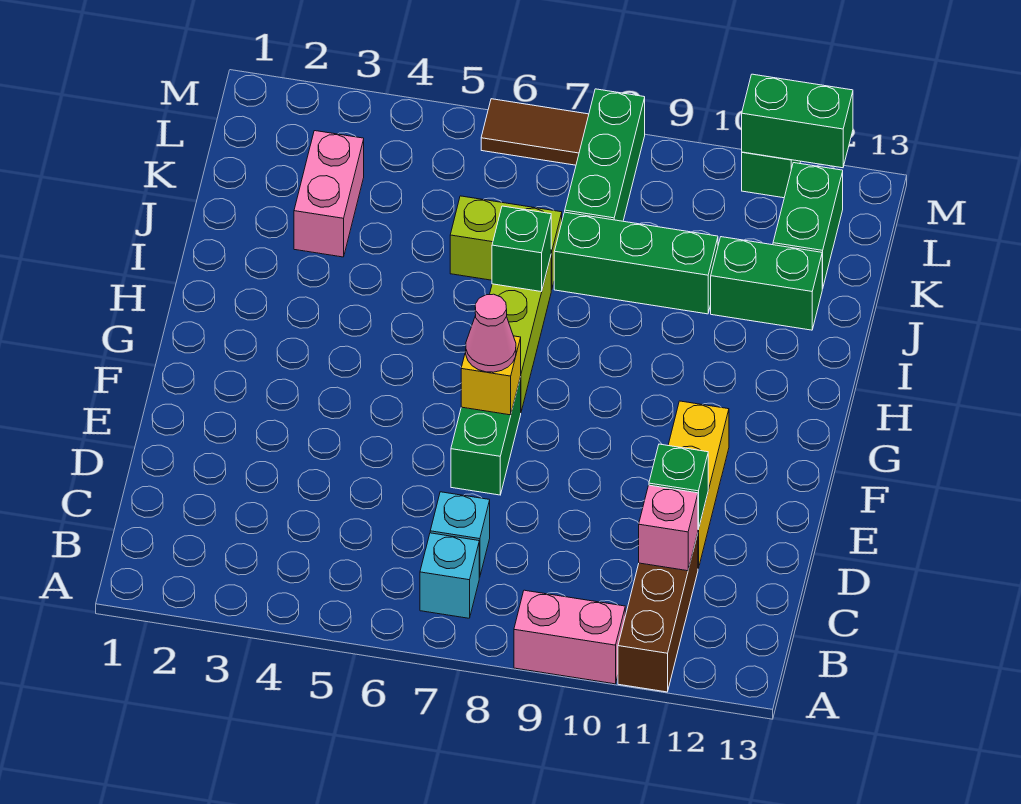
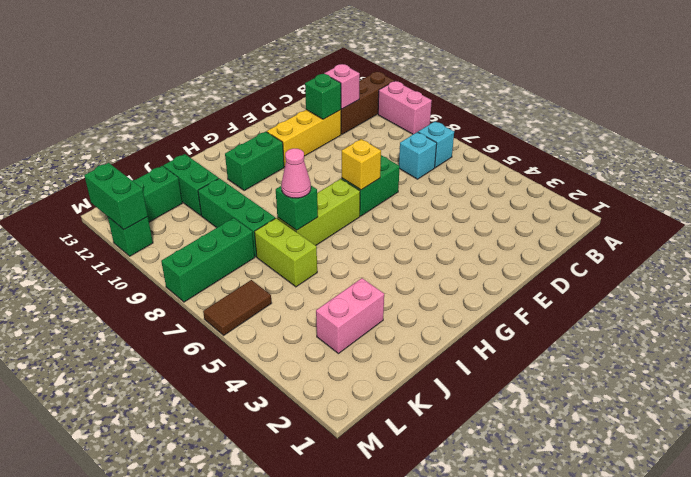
pink 1x1 cone [466,294,516,372] -> pink 1x1 cone moved to [281,149,311,198]
none -> green 1x2 brick [225,132,284,190]
brown 1x2 tile [481,99,589,165] -> brown 1x2 tile turned to [203,280,272,335]

